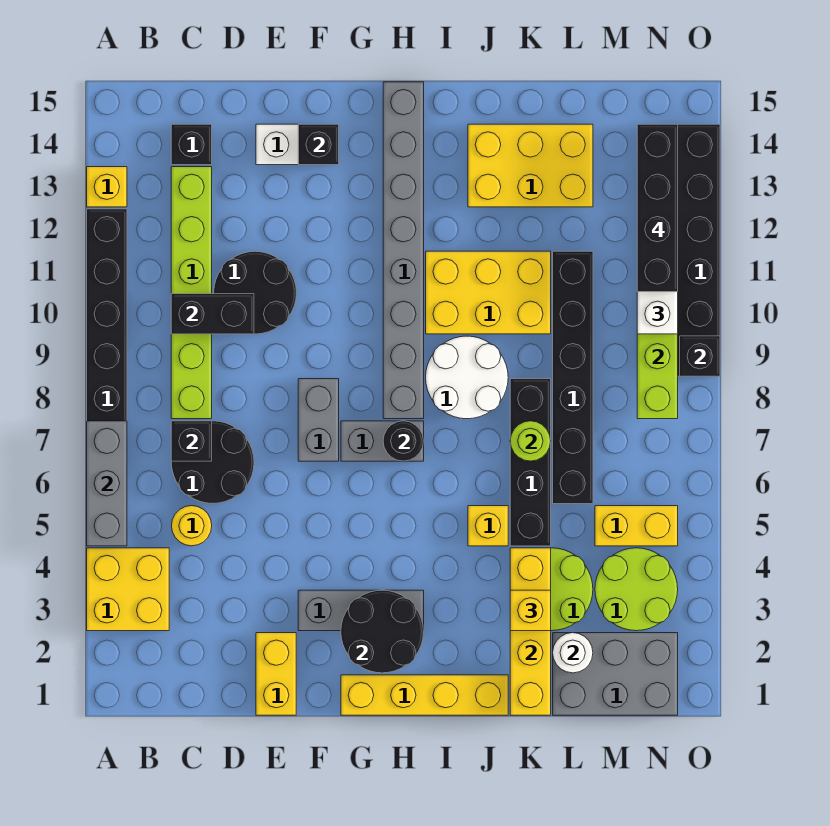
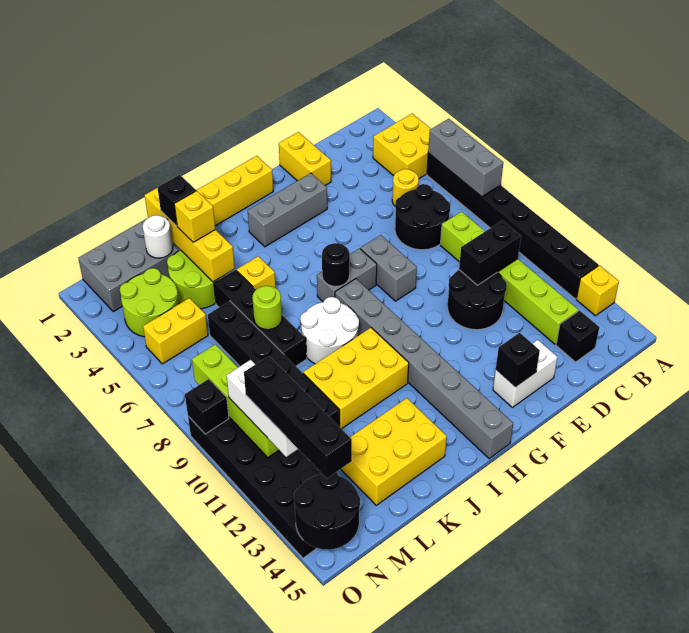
black 1x1 brick [171,421,212,461] -> black 1x1 brick moved to [157,175,196,226]
black 2x2 round brick [341,590,424,673] -> black 2x2 round brick moved to [294,472,360,549]

